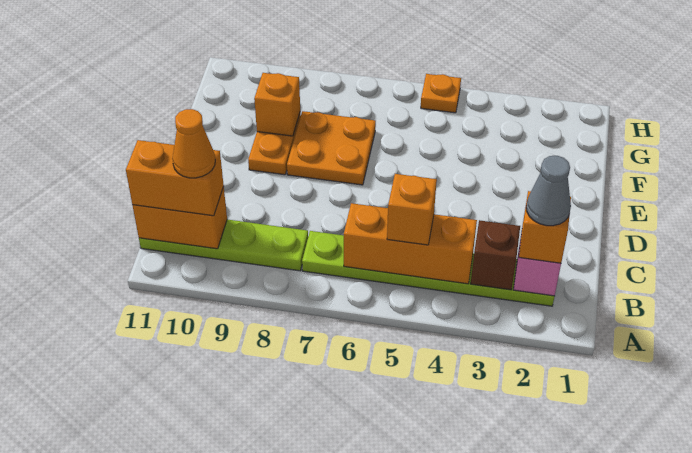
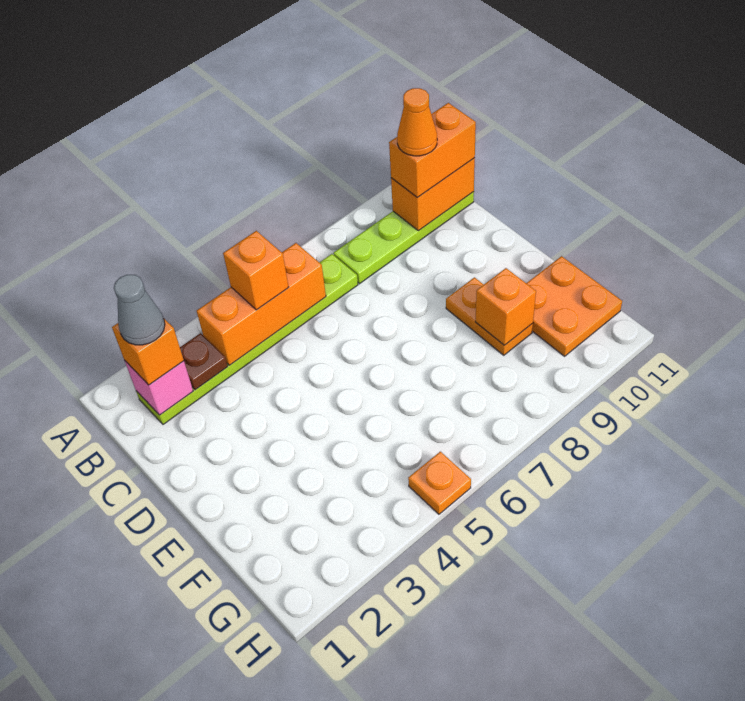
brown 1x1 brick [471,220,520,290] -> brown 1x1 plate [180,333,228,390]
orange 2x2 plate [287,111,376,185] -> orange 2x2 plate moved to [526,256,622,356]

